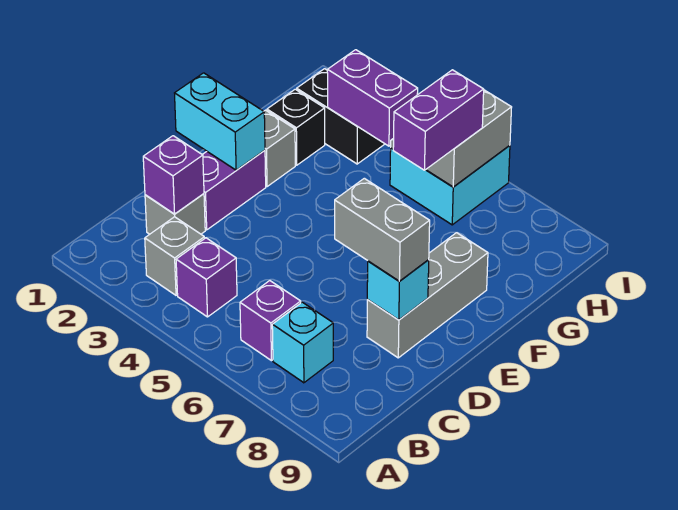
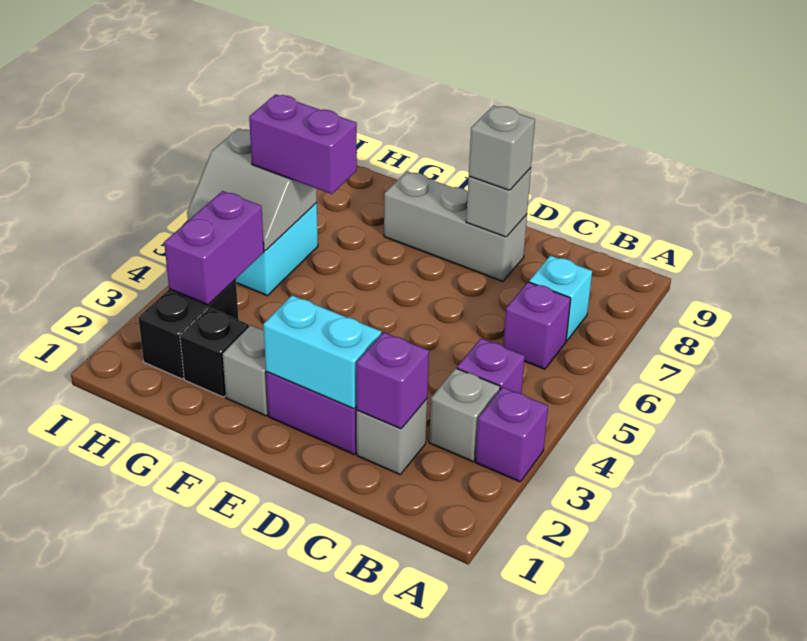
none -> purple 1x1 brick [475,387,548,482]
grey 1x2 brick [335,178,430,281] -> grey 1x1 brick [469,106,535,190]
cyan 1x1 brick [367,260,429,320] -> grey 1x1 brick [466,168,531,237]
cyan 1x2 brick [175,73,265,170] -> cyan 1x2 brick turned to [263,295,381,409]

